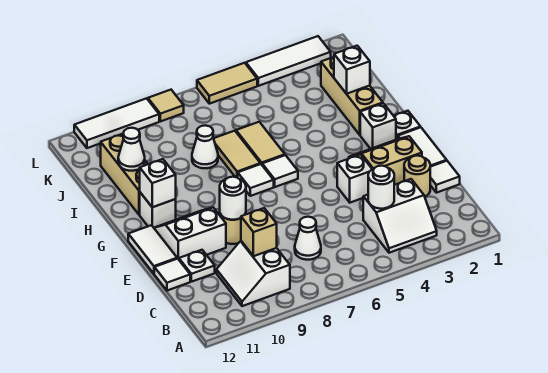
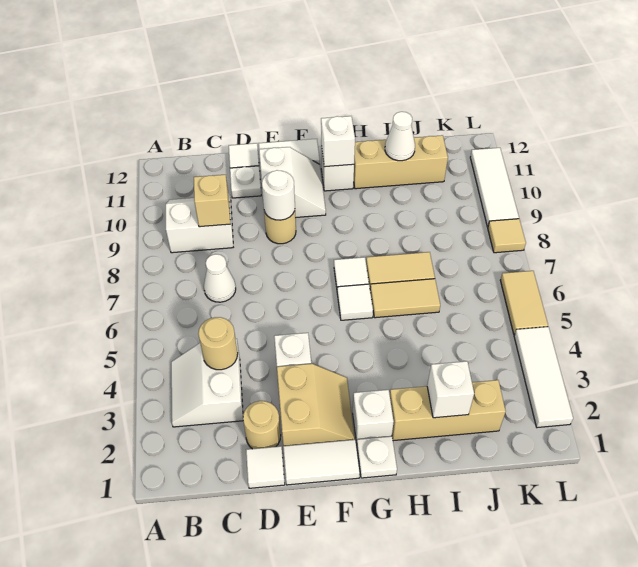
white 1x1 round brick [368,166,394,209] -> tan 1x1 round brick [198,317,238,370]
white 1x1 cone [192,125,218,168] -> none

